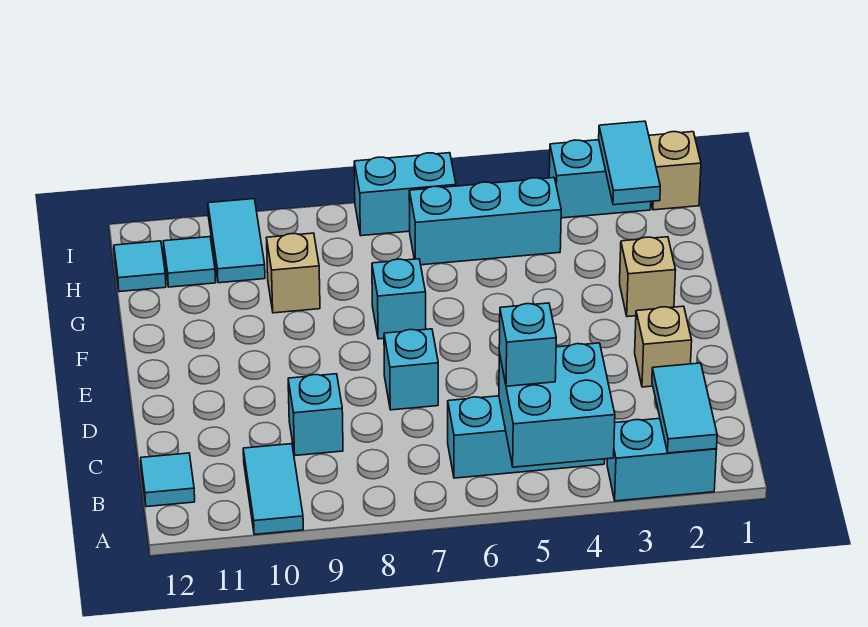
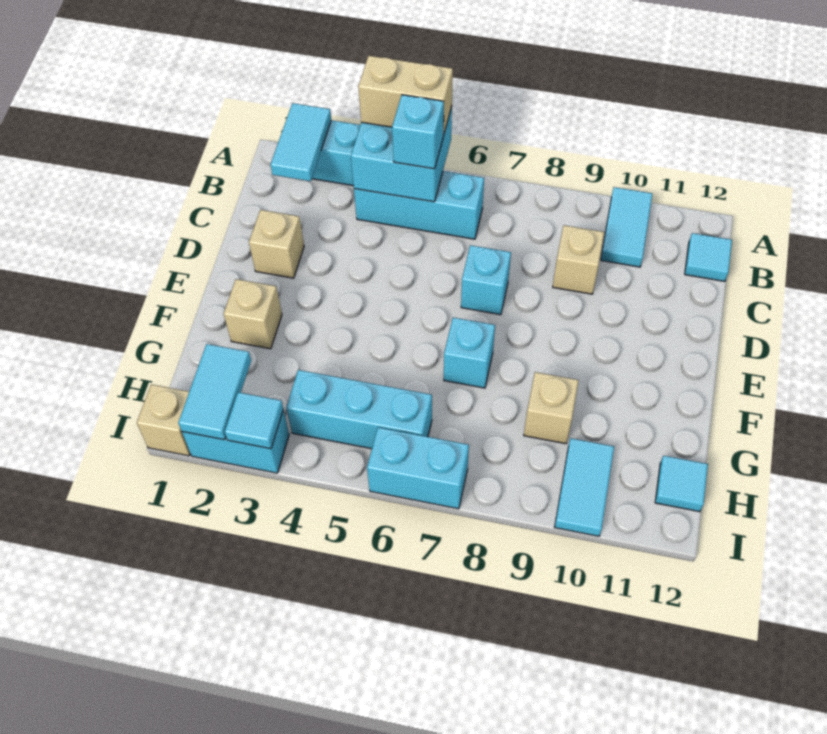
none -> tan 1x2 brick [358,56,453,135]
cyan 1x1 brick [288,374,343,456] -> tan 1x1 brick [553,225,604,294]
cyan 1x1 tile [163,237,216,287] -> cyan 1x1 tile moved to [225,392,283,449]

